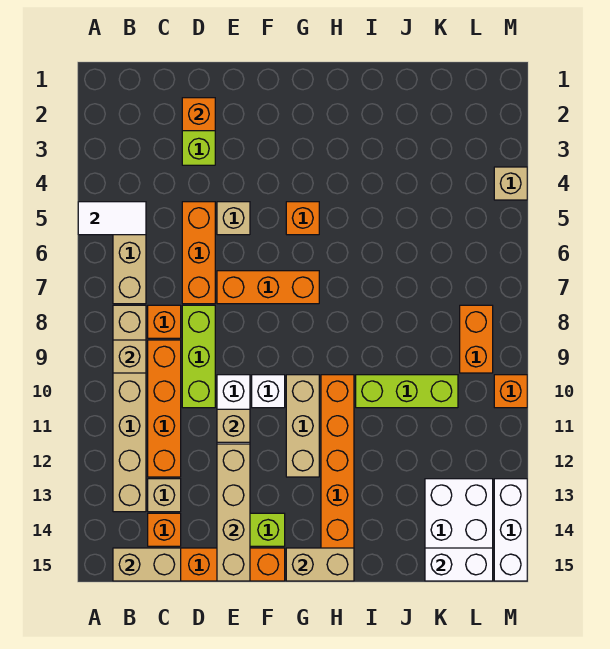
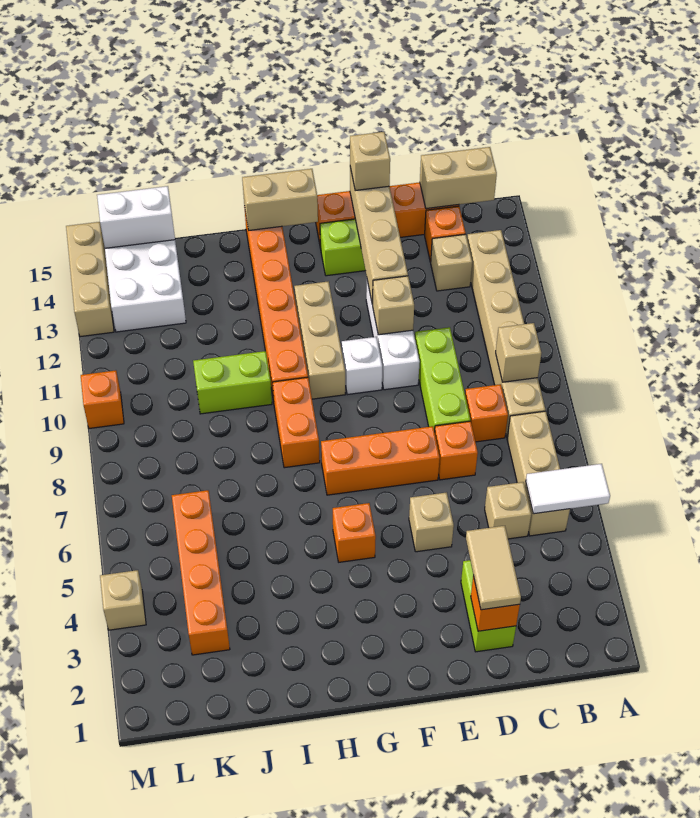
none -> tan 1x1 brick [485,482,531,539]
orange 1x4 brick [148,340,181,477] -> orange 1x4 brick moved to [172,490,230,655]
none -> tan 1x2 tile [466,526,521,610]
orange 1x3 brick [182,202,215,304] -> orange 1x1 brick [434,421,478,480]
none -> tan 1x1 brick [350,132,390,190]
lime 1x3 brick [356,375,458,408] -> lime 1x2 brick [193,351,272,414]
orange 1x2 brick [460,305,493,373] -> orange 1x2 brick moved to [273,377,320,468]
white 1x3 brick [494,479,527,581] -> tan 1x3 brick [66,222,114,337]

